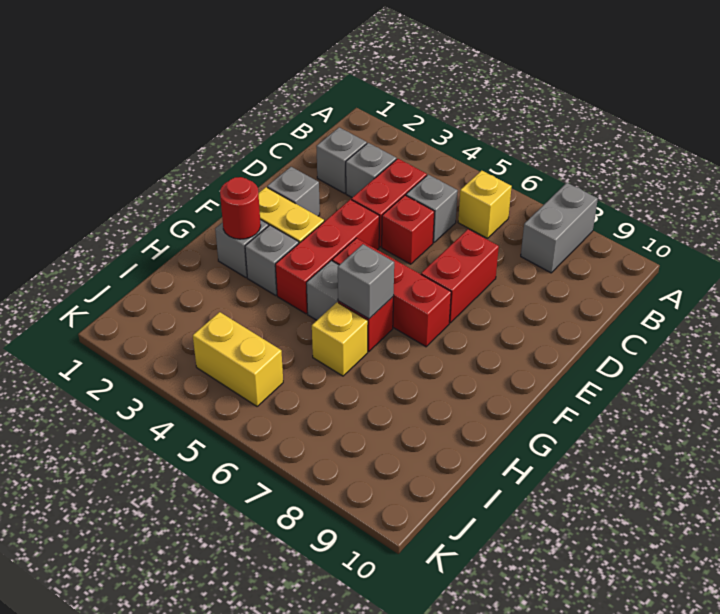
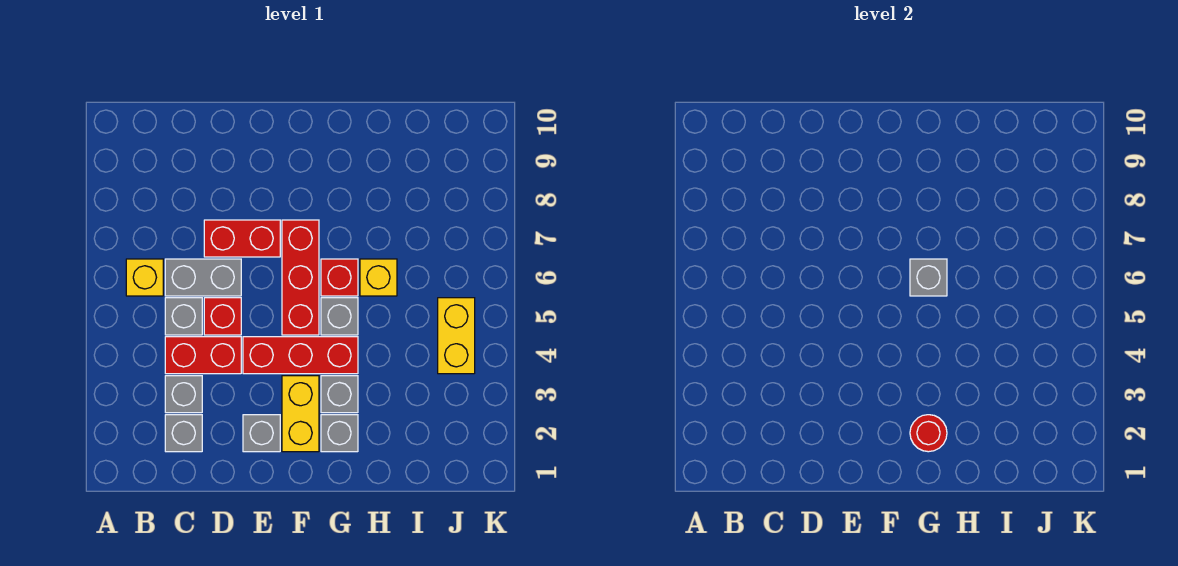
grey 1x2 brick [521,183,598,273] -> grey 1x2 brick moved to [165,259,241,296]

